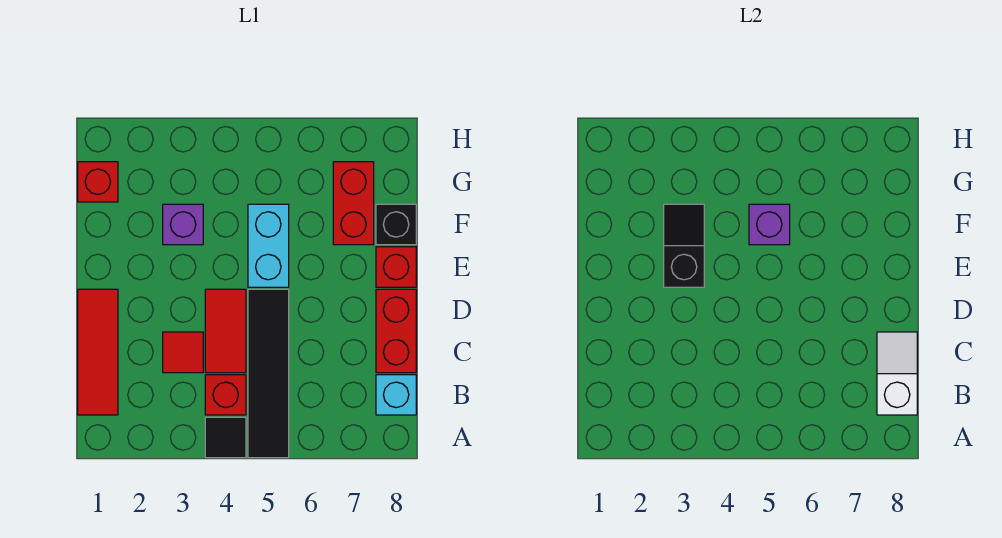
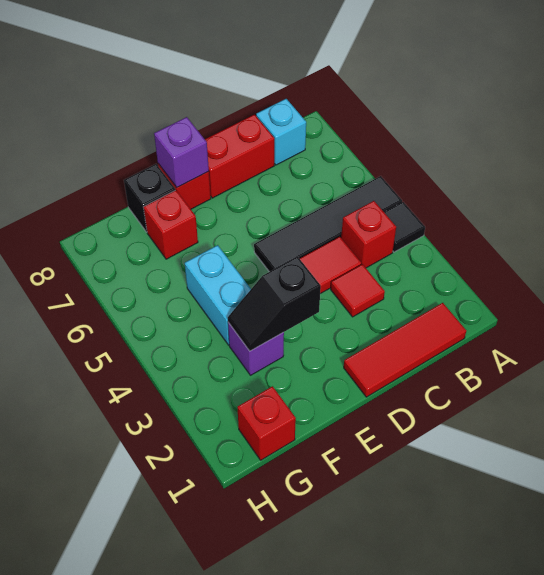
white 1x2 slope [877,332,917,415] -> none
cyan 1x2 brick [248,204,289,287] -> cyan 1x2 brick turned to [185,245,251,345]
purple 1x1 brick [749,204,790,245] -> purple 1x1 brick moved to [154,117,209,187]
red 1x2 brick [333,162,374,245] -> red 1x1 brick [144,190,198,259]

